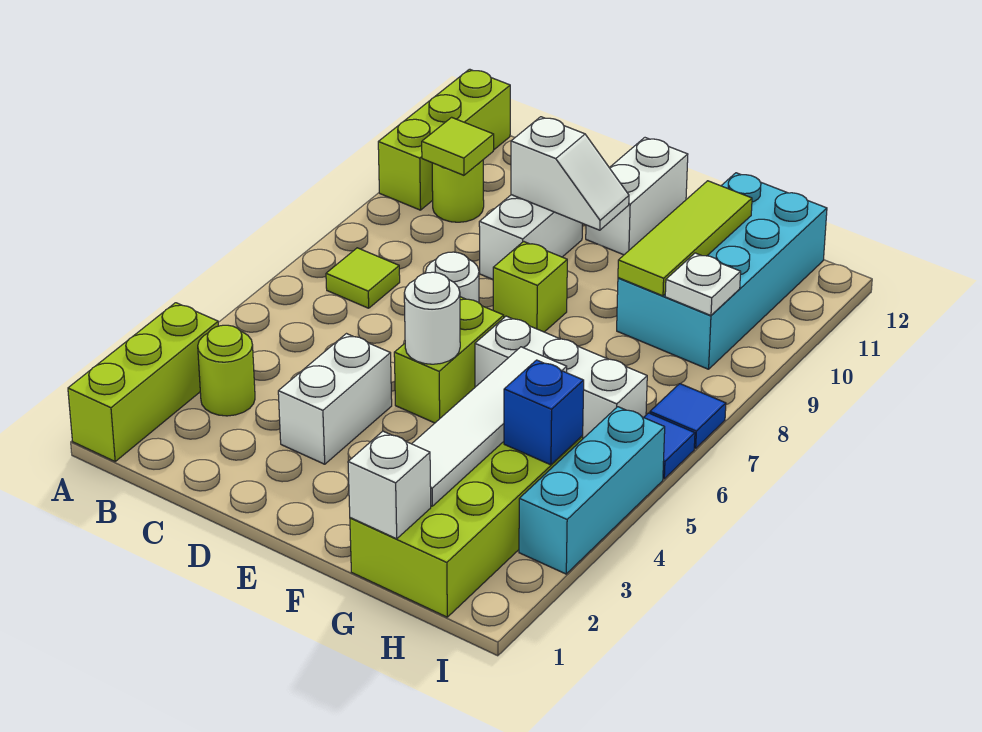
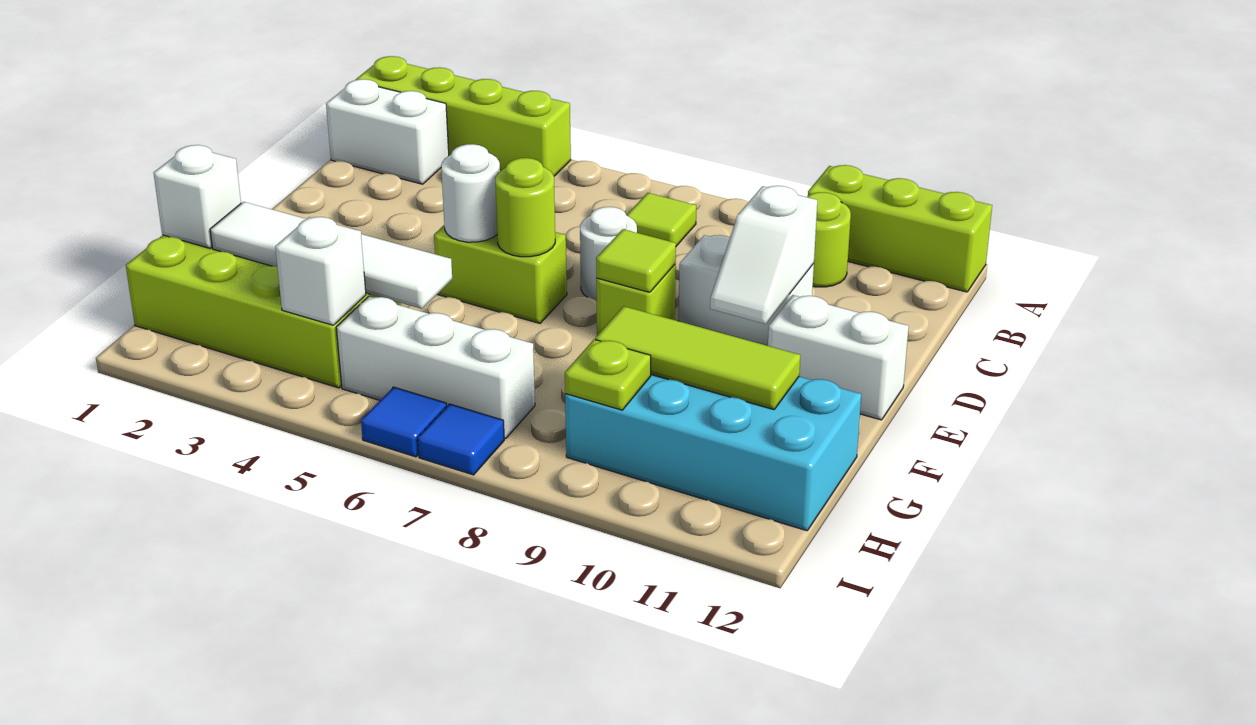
lime 1x3 brick [68,303,218,461] -> lime 1x4 brick [356,56,571,176]
lime 1x1 round brick [198,325,255,416] -> lime 1x1 round brick moved to [495,158,555,257]
lime 1x1 tile [422,117,494,175] -> lime 1x1 tile moved to [596,229,676,292]
white 1x2 brick [278,334,392,464] -> white 1x2 brick moved to [326,79,449,184]
white 1x3 brick [475,316,647,438] -> white 1x3 brick turned to [336,296,535,439]
blue 1x1 brick [504,360,584,465] -> white 1x1 brick [275,217,366,325]
white 1x1 plate [665,253,741,315] -> lime 1x1 plate [565,339,651,410]
cyan 1x3 brick [519,407,665,574] -> none

